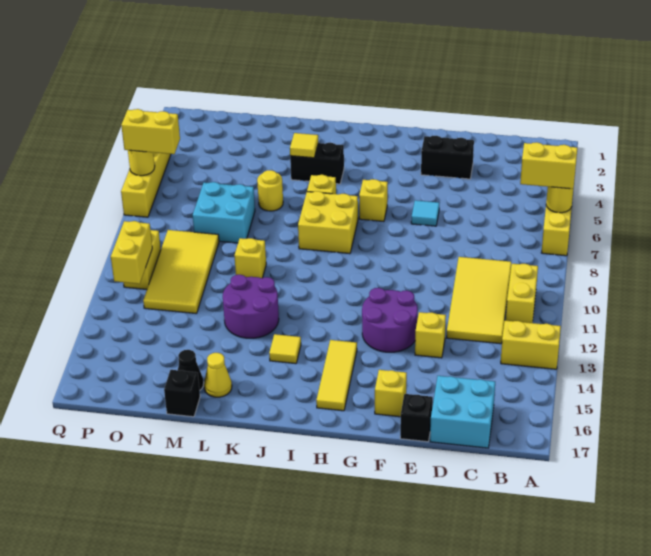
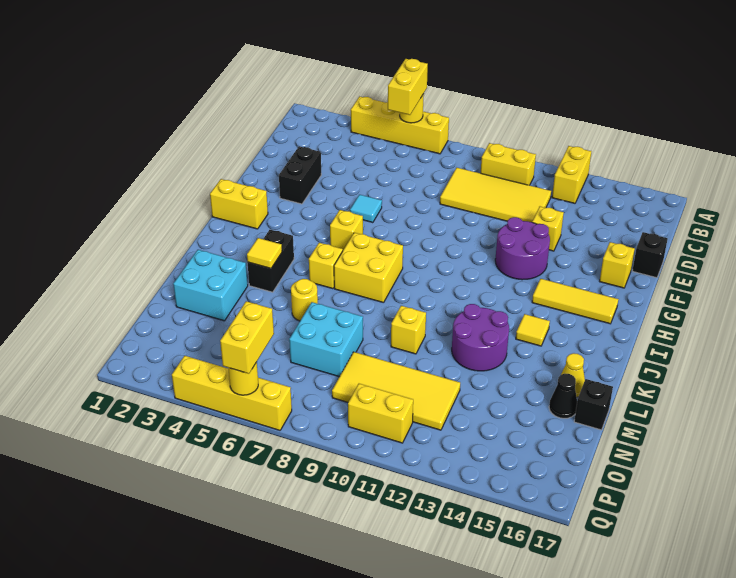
cyan 2x2 brick [430,376,495,448] -> cyan 2x2 brick moved to [173,250,248,321]
yellow 1x2 brick [111,221,152,284] -> yellow 1x2 brick moved to [210,179,268,229]

